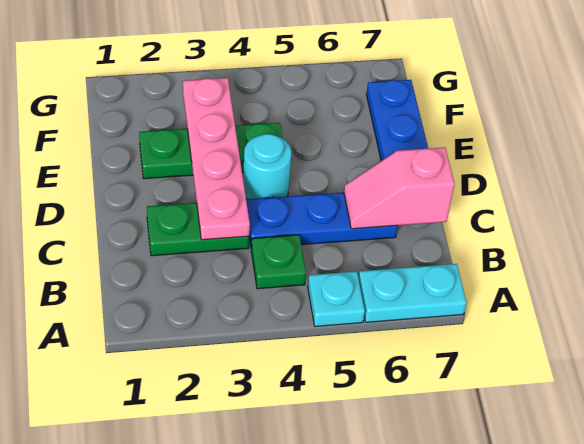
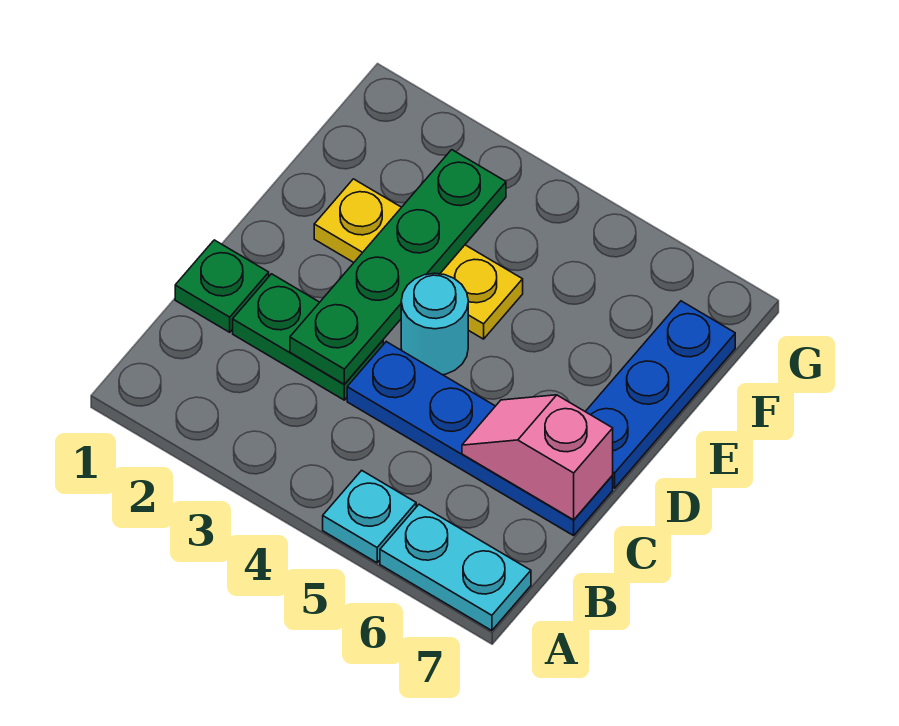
green 1x1 plate [251,235,306,289] -> green 1x1 plate moved to [175,240,269,332]
pink 1x4 plate [183,78,250,240] -> green 1x4 plate [290,150,506,384]
blue 1x3 plate [246,193,398,246] -> blue 1x4 plate [347,342,613,536]
green 1x3 plate [139,123,283,179] -> yellow 1x3 plate [314,179,523,339]

